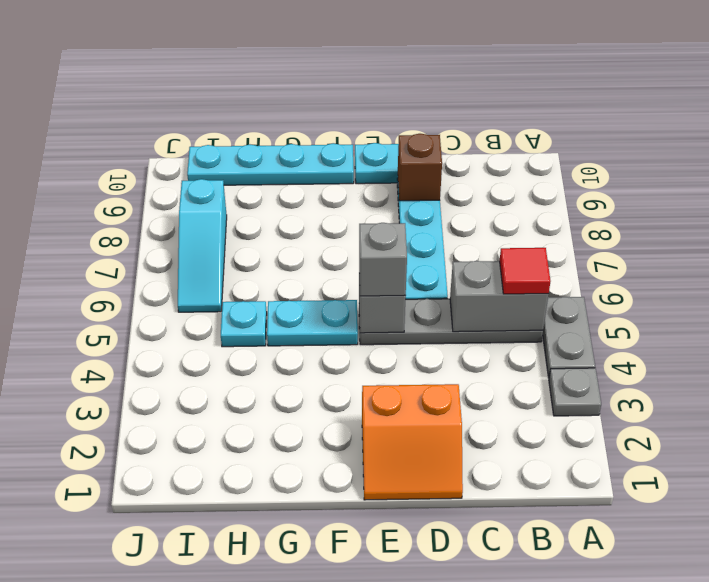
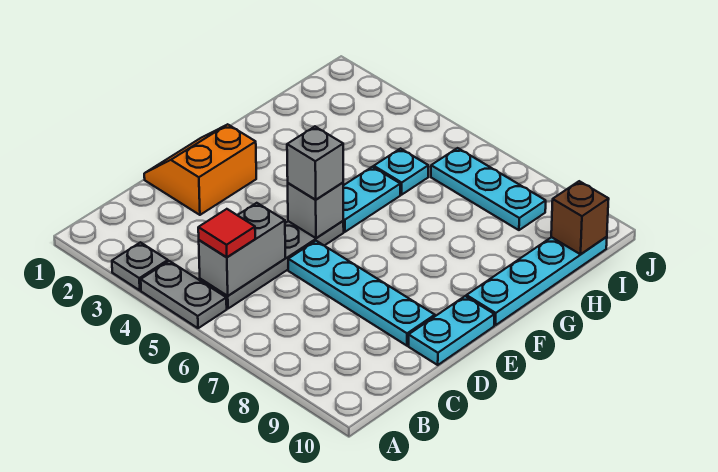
brown 1x1 brick [398,134,442,201] -> brown 1x1 brick moved to [551,181,609,254]
cyan 1x3 slope [178,179,227,312] -> cyan 1x3 plate [431,148,546,230]

